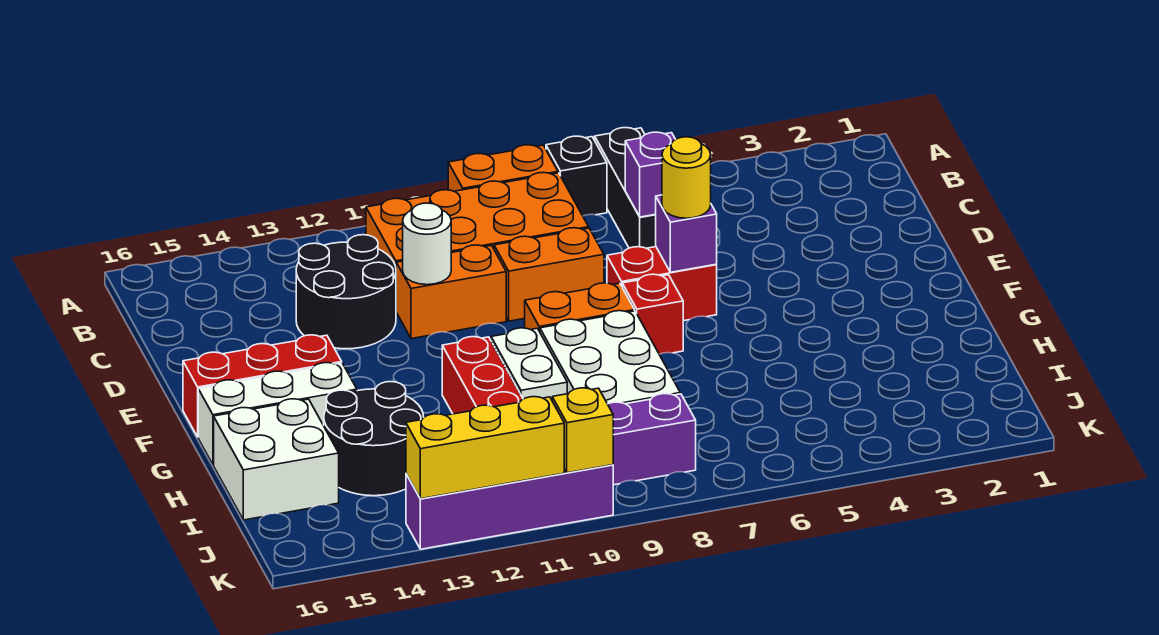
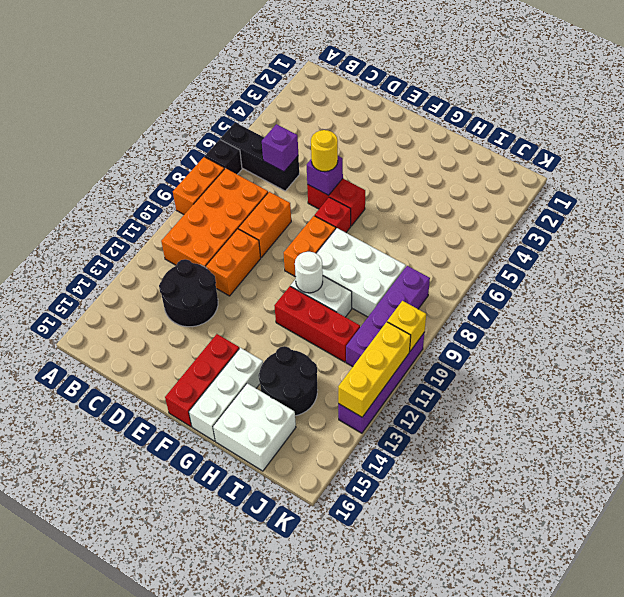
white 1x1 round brick [403,203,451,285] -> white 1x1 round brick moved to [295,252,323,293]
red 1x2 brick [607,247,717,321] -> red 1x2 brick turned to [307,179,365,226]

